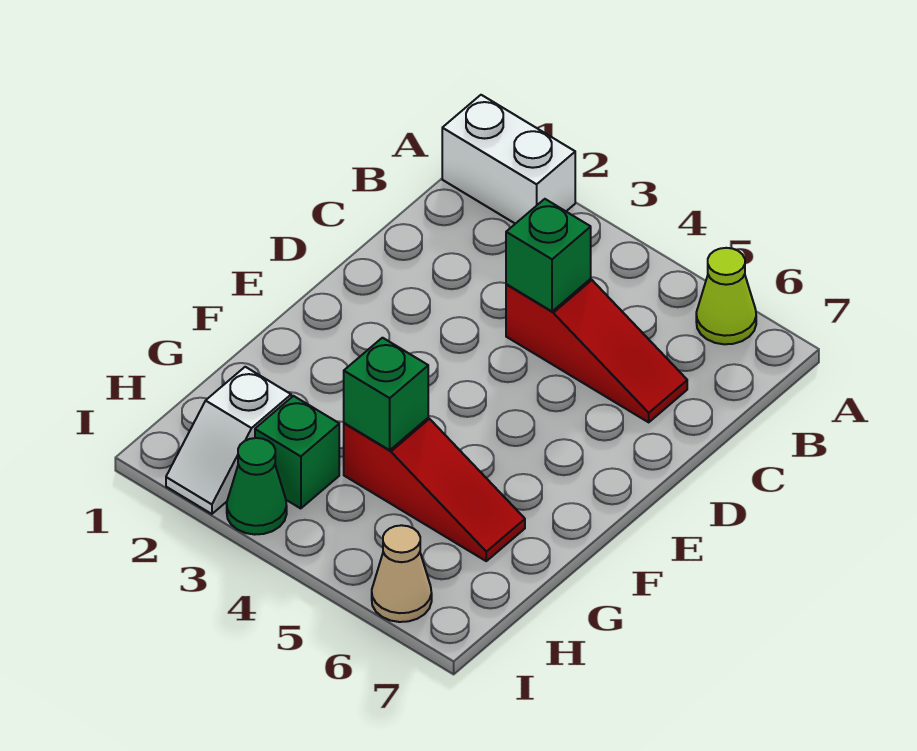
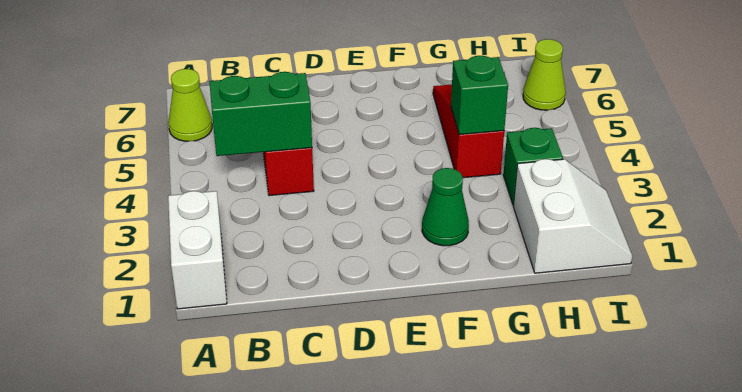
green 1x1 brick [506,199,591,311] -> green 1x2 brick [209,72,312,156]
white 1x2 slope [166,367,291,514] -> white 2x2 slope [513,159,632,273]
green 1x1 cone [227,438,287,535] -> green 1x1 cone moved to [422,168,469,246]
tan 1x1 cone [372,525,432,622] -> lime 1x1 cone [523,39,566,110]

